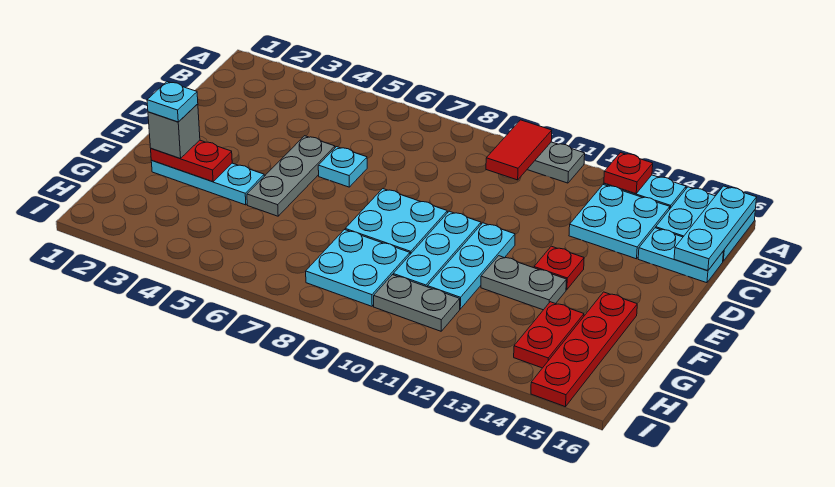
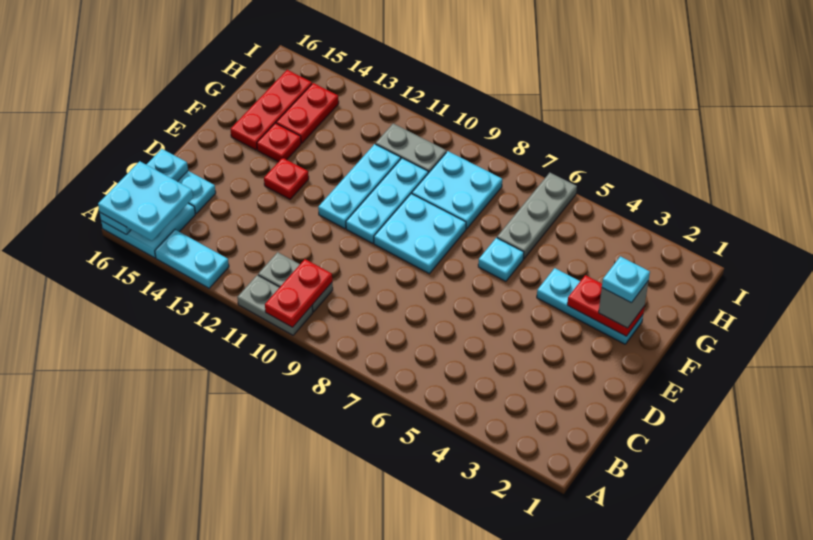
red 1x2 tile [486,120,552,180] -> red 1x2 plate [265,259,332,327]
red 1x1 plate [604,153,653,194] -> red 1x1 plate moved to [257,123,301,162]
cyan 2x2 plate [569,185,670,259] -> cyan 2x2 plate moved to [98,161,193,241]
grey 1x3 plate [247,136,335,216] -> grey 1x3 plate moved to [497,173,577,259]
cyan 1x1 plate [318,147,367,187] -> cyan 1x1 plate moved to [478,238,524,281]
grey 1x2 plate [481,256,566,310] -> grey 1x2 plate moved to [258,252,333,312]
red 1x4 plate [531,292,637,407] -> red 1x3 plate [230,70,312,150]

